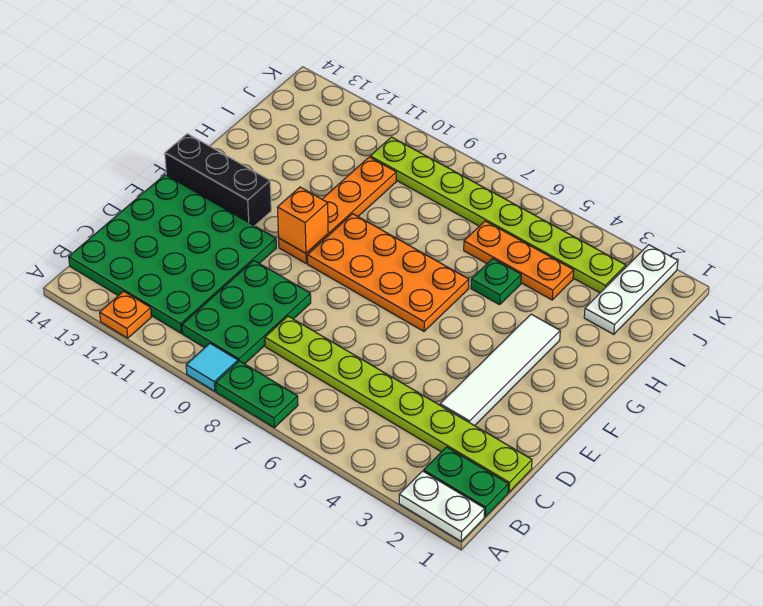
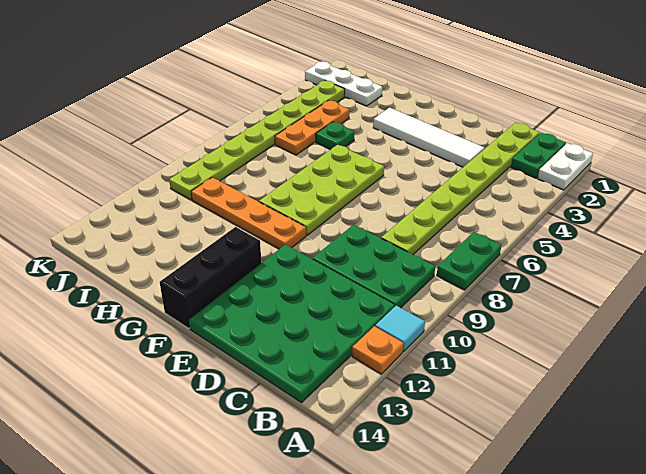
cyan 1x1 tile [186,344,238,391] -> cyan 1x1 tile moved to [375,305,425,352]
orange 2x4 plate [307,214,469,331] -> lime 2x4 plate [259,145,384,235]
orange 1x1 brick [277,187,328,253] -> none

